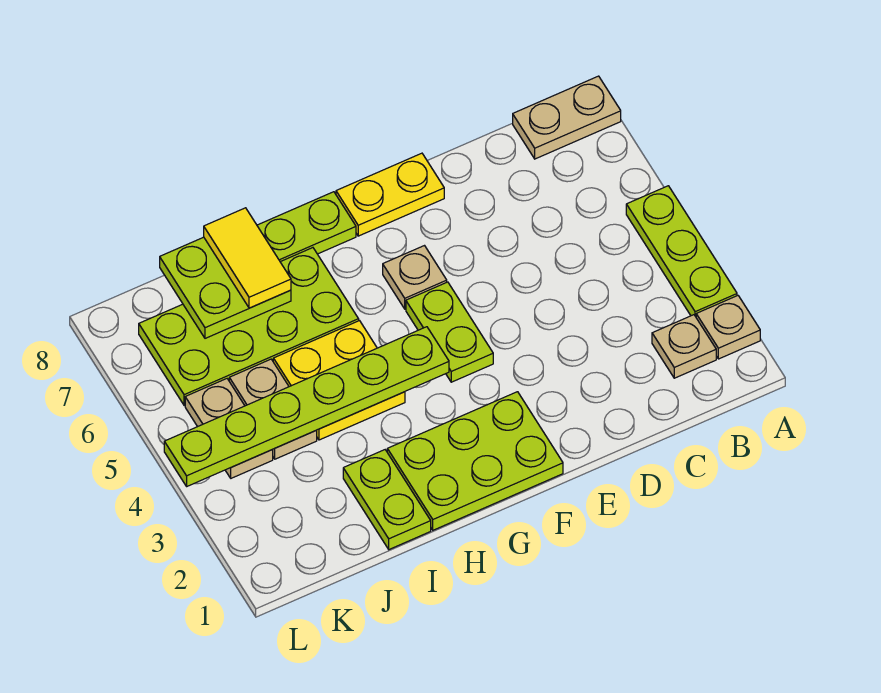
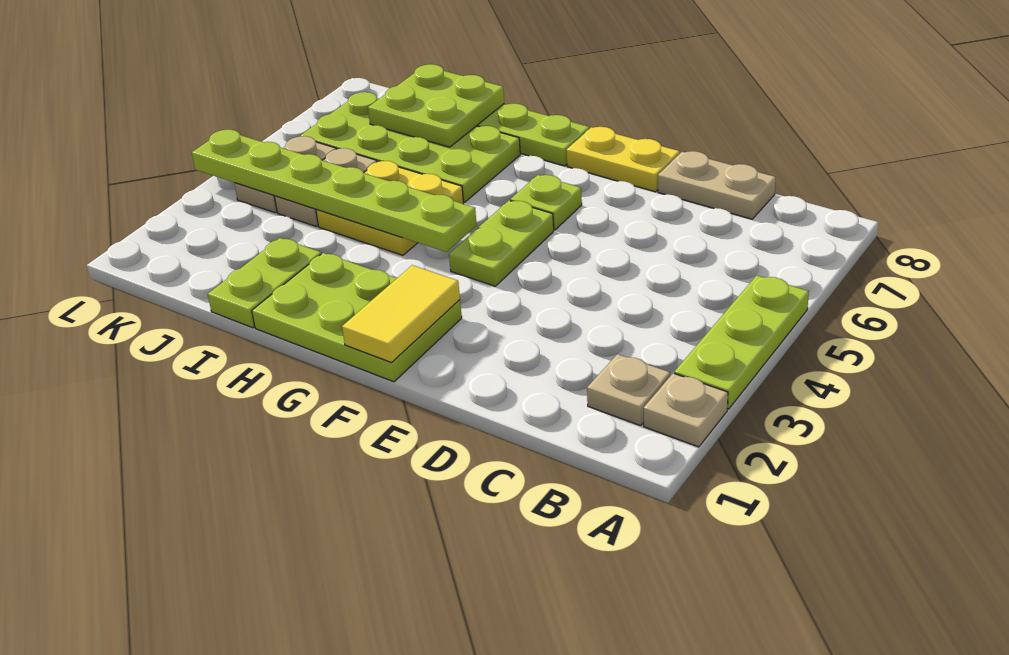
tan 1x2 plate [513,76,621,159] -> tan 1x2 plate moved to [658,151,776,219]
tan 1x1 plate [383,246,447,309] -> lime 1x1 plate [510,175,582,230]
yellow 1x2 tile [204,208,291,308] -> yellow 1x2 tile moved to [342,265,460,363]

